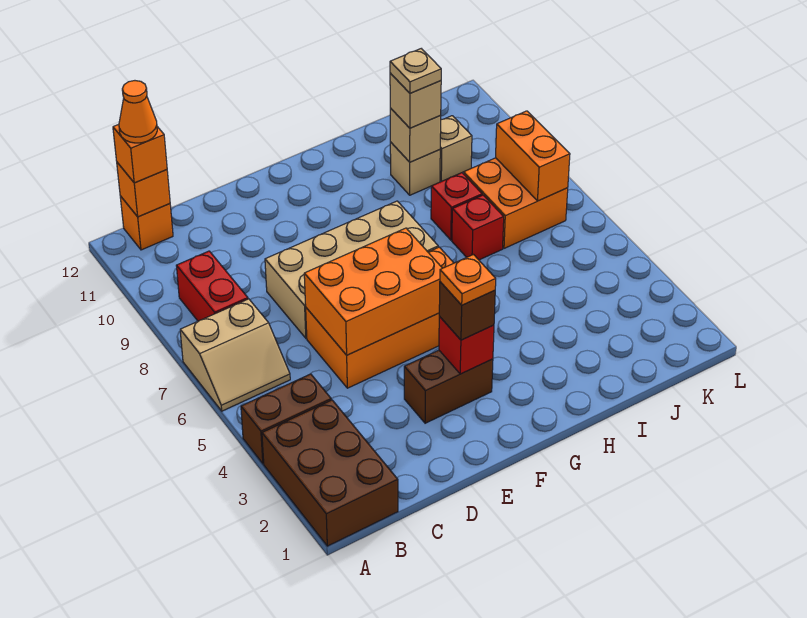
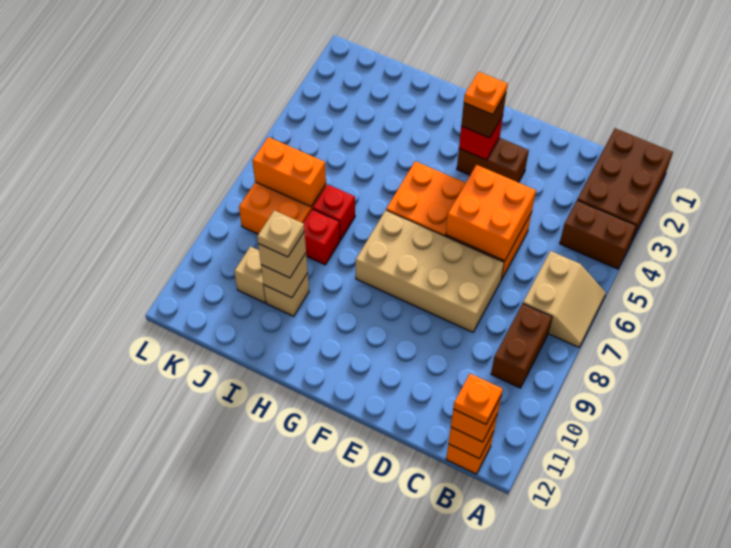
tan 2x2 slope [180,299,290,411] -> tan 2x2 slope turned to [523,251,606,347]
red 1x2 brick [176,251,248,321] -> brown 1x2 brick [491,304,552,388]
orange 1x1 cone [119,81,157,143] -> orange 1x1 plate [453,374,503,424]
orange 2x3 brick [304,228,442,355] -> orange 2x2 brick [446,165,536,261]
orange 1x2 brick [496,111,570,201] -> orange 1x2 brick turned to [252,137,326,207]

